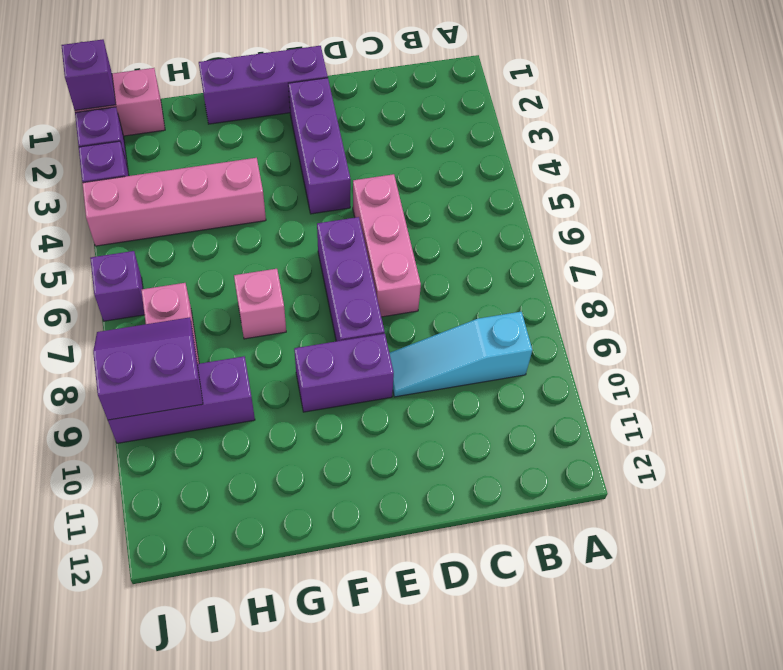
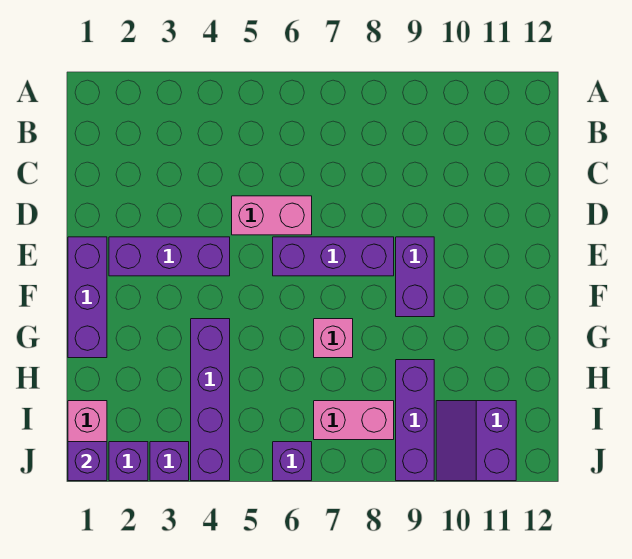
cyan 1x3 slope [389,312,532,397] -> none
pink 1x3 brick [353,174,421,317] -> pink 1x2 brick [232,196,312,235]
pink 1x4 brick [82,158,266,246] -> purple 1x4 brick [191,319,230,481]
purple 2x2 slope [93,317,203,420] -> purple 2x2 slope moved to [436,401,516,481]

